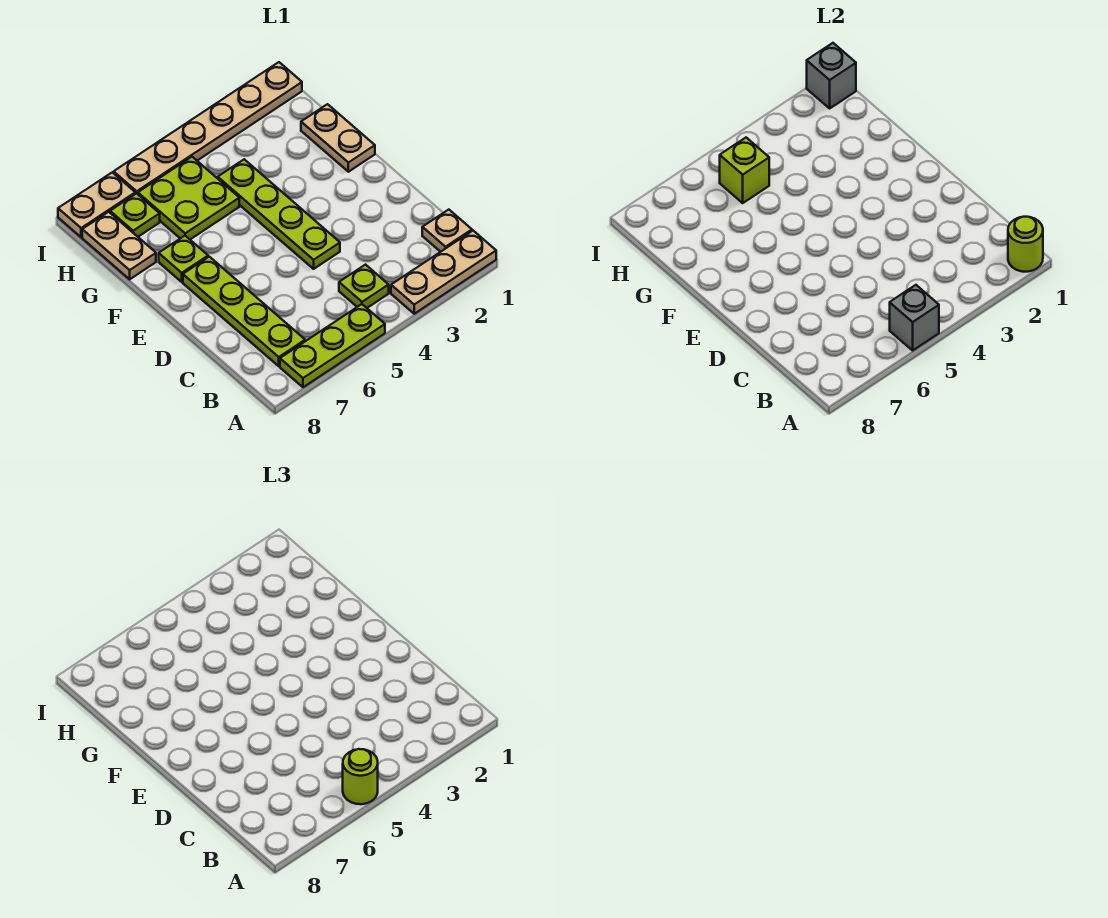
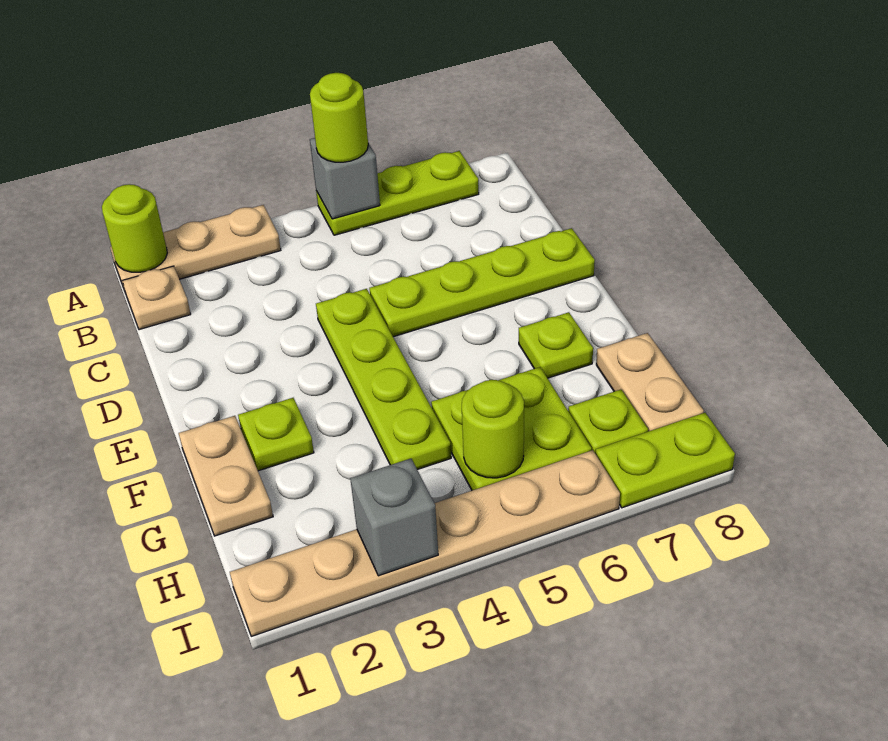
lime 1x1 plate [339,265,389,308] -> lime 1x1 plate moved to [238,398,314,471]
lime 1x4 plate [183,257,305,366] -> lime 1x4 plate turned to [369,228,595,337]
lime 1x1 brick [720,138,769,203] -> lime 1x1 round brick [462,380,524,478]
grey 1x1 brick [807,43,856,108] -> grey 1x1 brick moved to [350,459,438,576]
tan 1x2 plate [58,172,135,237] -> lime 1x2 plate [595,413,735,508]

